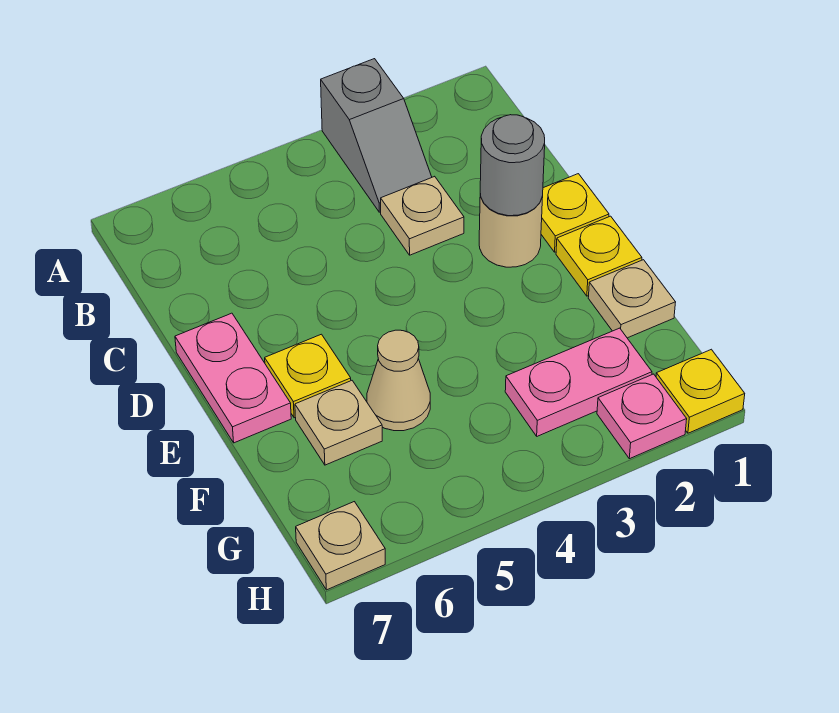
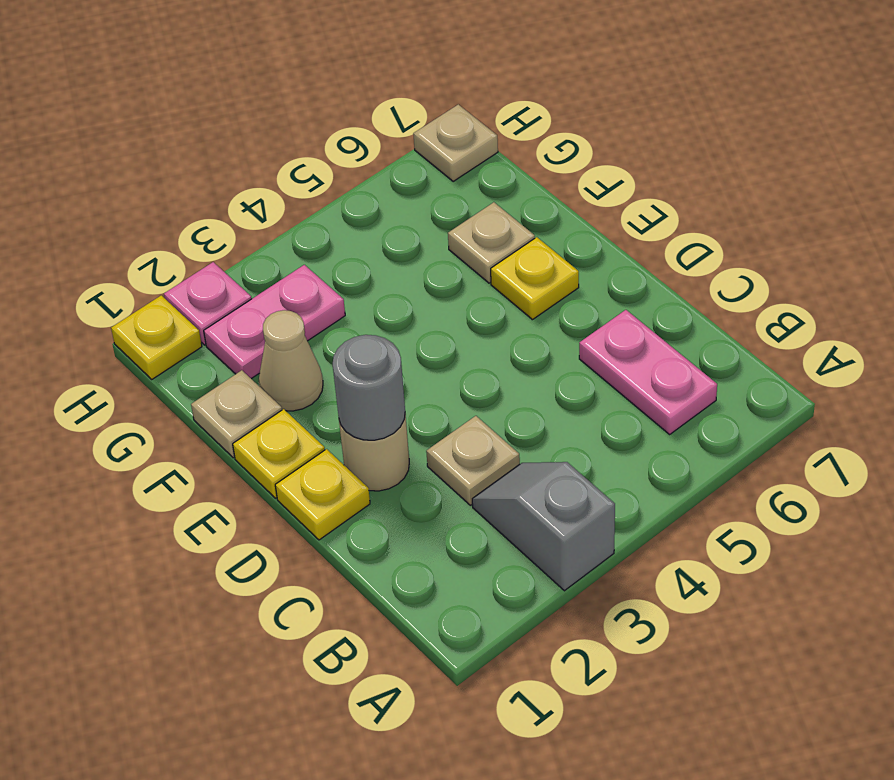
pink 1x2 plate [175,313,291,443] -> pink 1x2 plate moved to [579,310,717,434]
tan 1x1 cone [367,330,430,431] -> tan 1x1 cone moved to [259,310,323,411]

